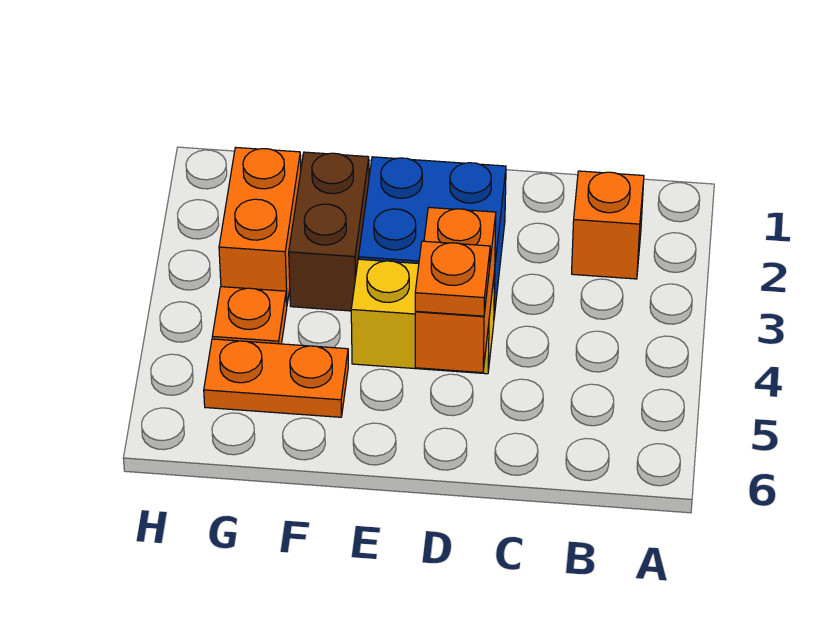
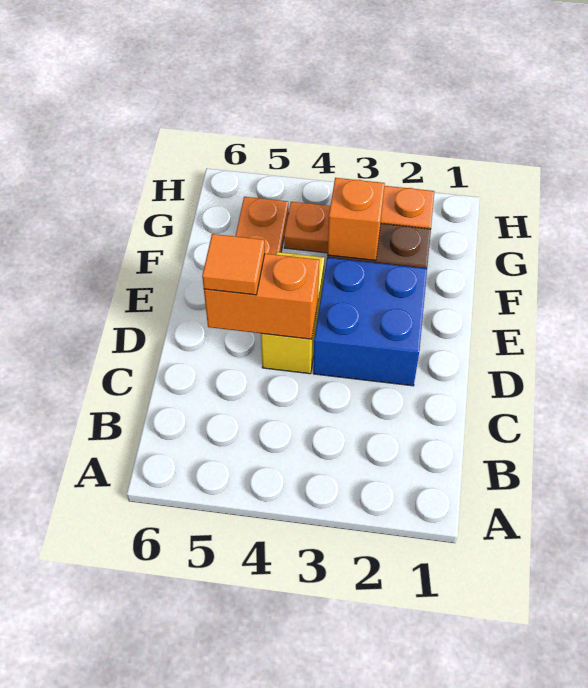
orange 1x1 brick [572,171,644,279] -> orange 1x1 brick moved to [327,178,385,261]
orange 1x1 plate [415,241,490,316] -> orange 1x1 tile [202,234,265,295]

